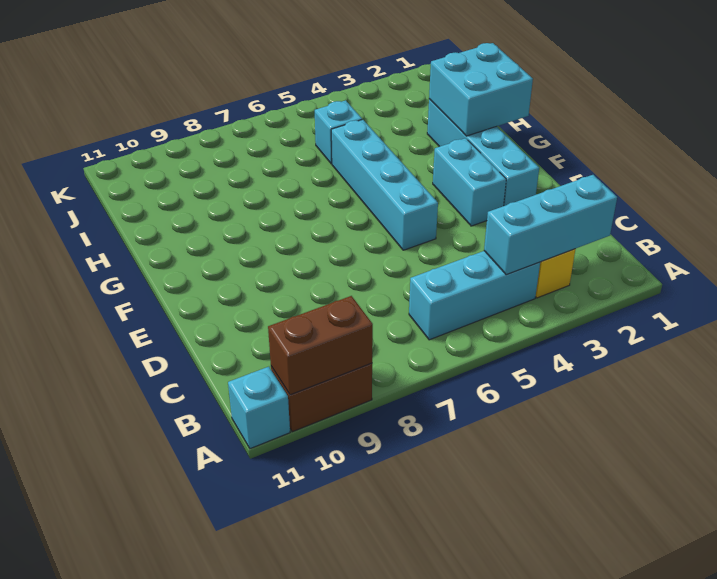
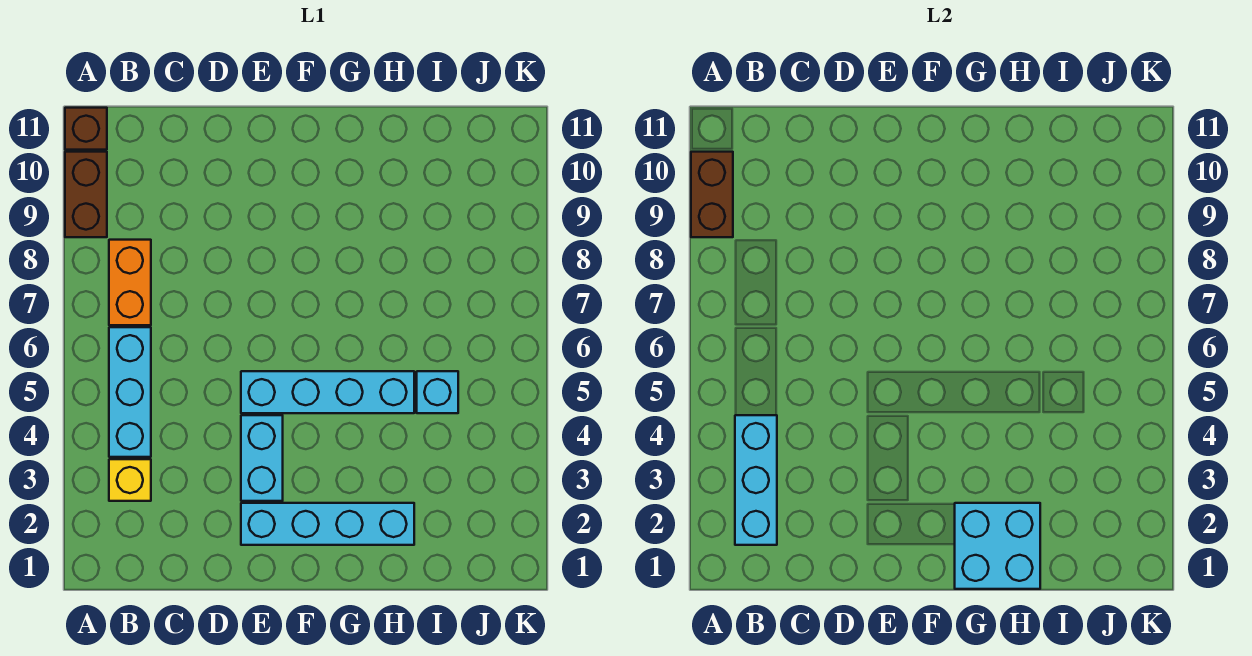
cyan 1x1 brick [228,367,290,449] -> brown 1x1 brick [65,108,107,150]
none -> orange 1x2 brick [109,240,151,325]
cyan 1x2 brick [433,138,506,226] -> cyan 1x2 brick turned to [241,415,283,501]

